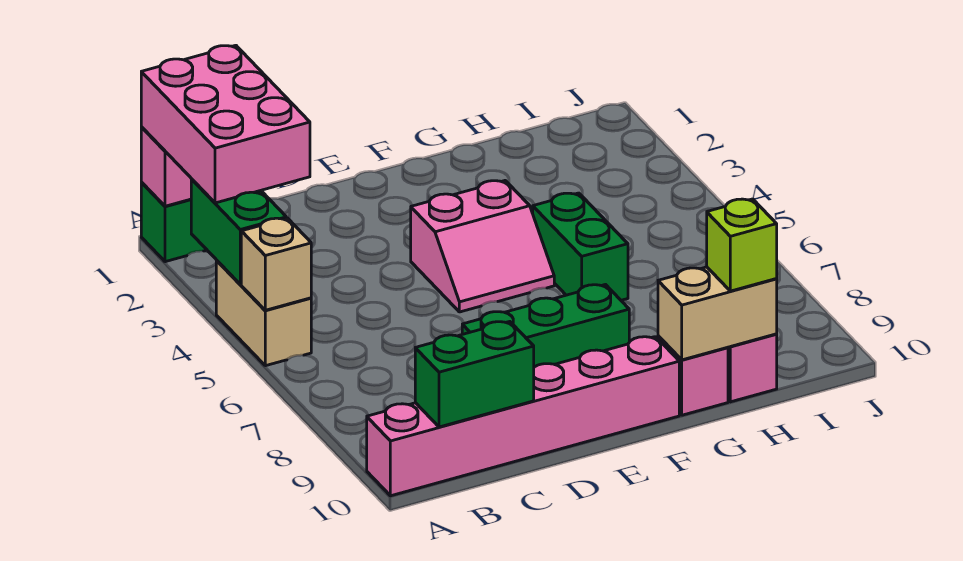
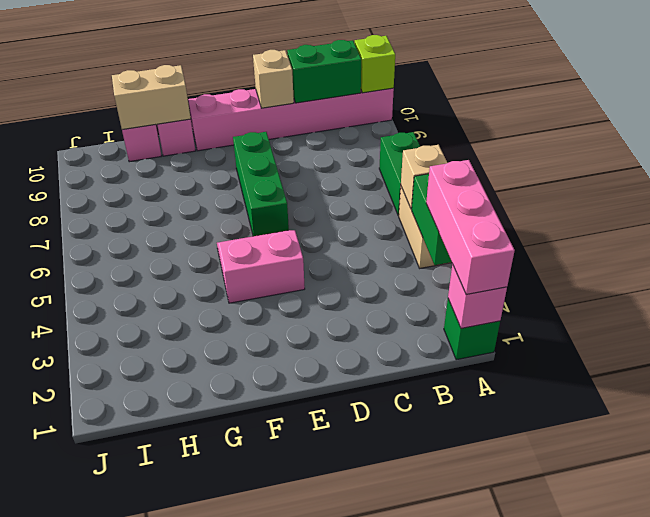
pink 2x3 brick [141,45,310,203] -> pink 1x3 brick [426,160,515,294]
green 1x3 brick [462,285,629,367] -> green 1x3 brick turned to [233,132,289,236]
none -> tan 1x1 brick [253,50,294,108]
green 1x2 brick [533,193,628,300] -> green 1x2 brick moved to [379,132,420,215]
lime 1x1 brick [707,199,777,291] -> lime 1x1 brick moved to [355,35,395,93]

